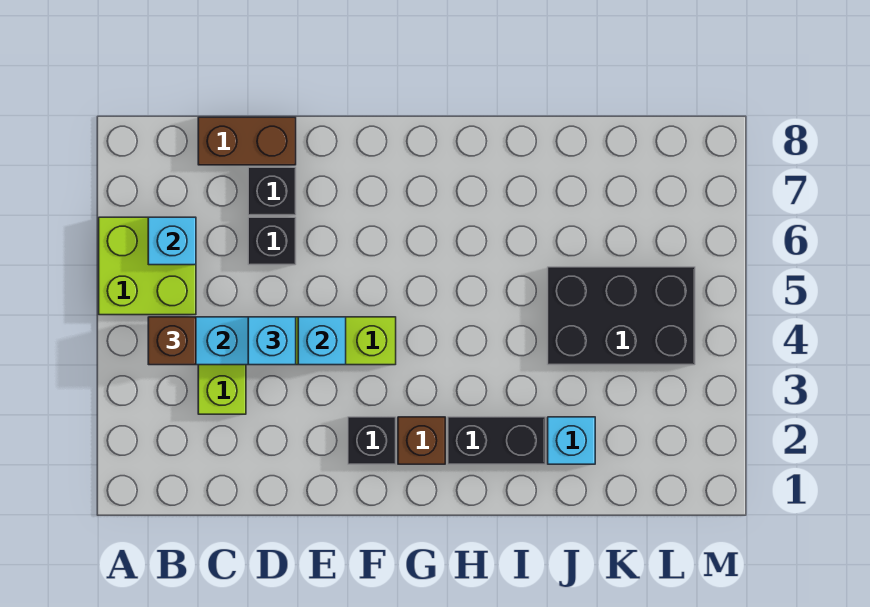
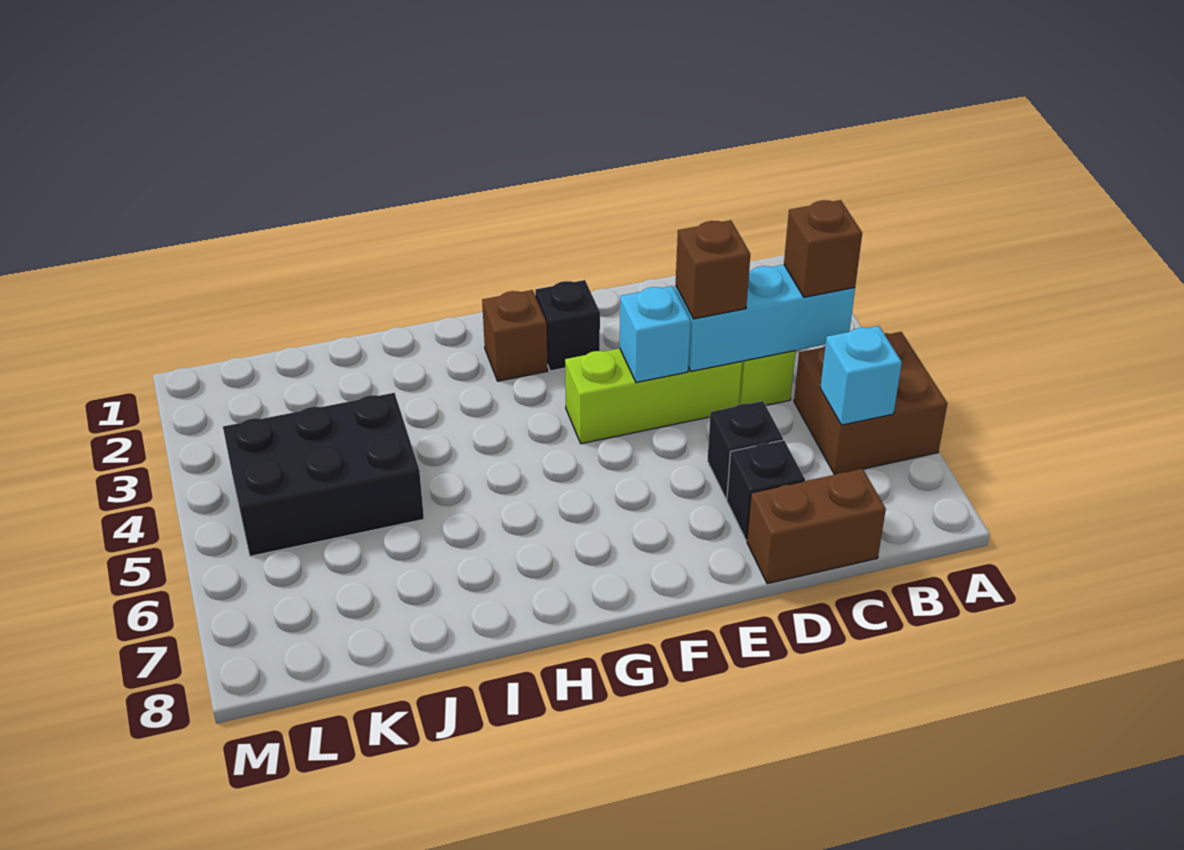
lime 2x2 brick [99,217,196,315] -> brown 2x2 brick [794,332,947,475]
cyan 1x1 brick [248,317,296,365] -> brown 1x1 brick [676,220,750,319]
black 1x2 brick [448,417,545,464] -> none
cyan 1x1 brick [548,417,595,464] -> none

